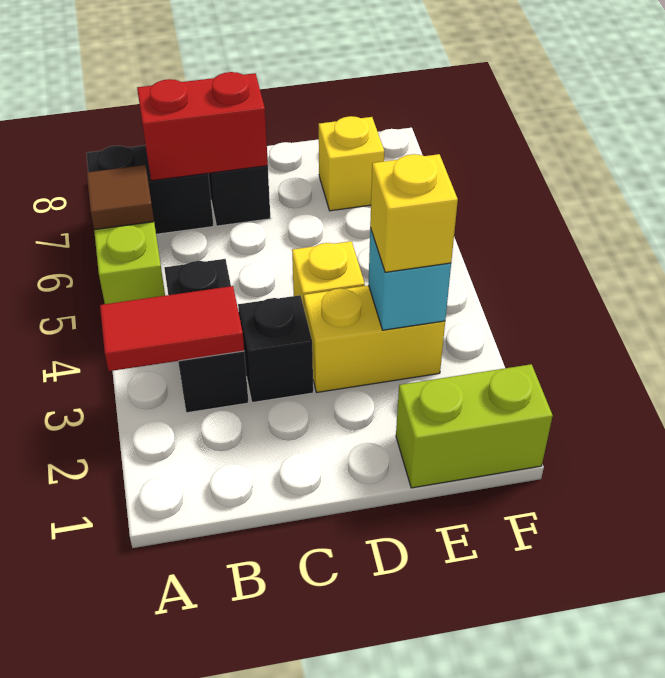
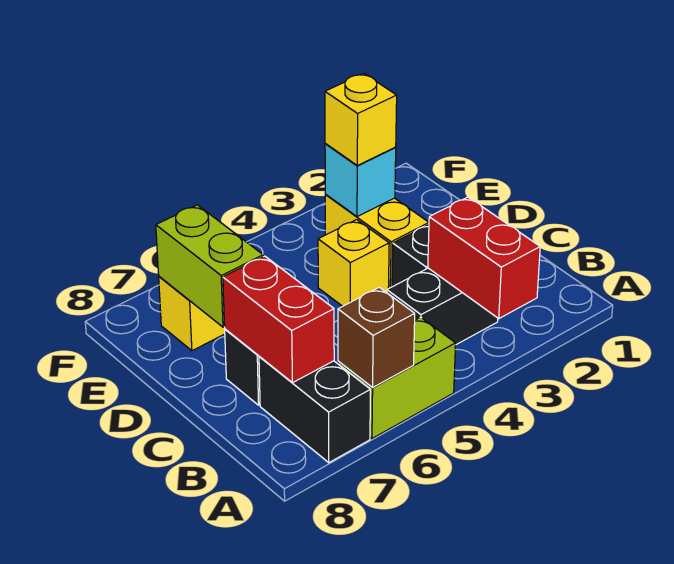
red 1x2 tile [100,286,244,371] -> red 1x2 brick [428,197,540,318]
brown 1x1 tile [87,165,154,230] -> brown 1x1 brick [338,287,415,387]
lime 1x2 brick [396,364,553,488] -> lime 1x2 brick moved to [156,205,263,327]

